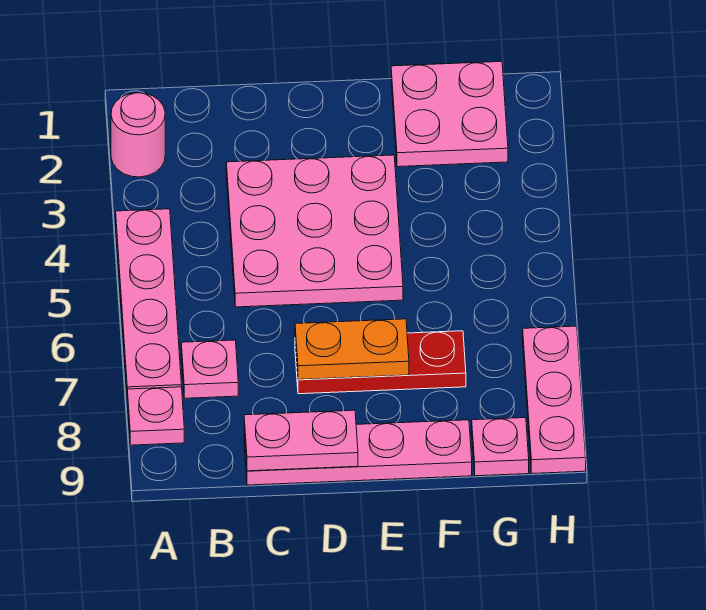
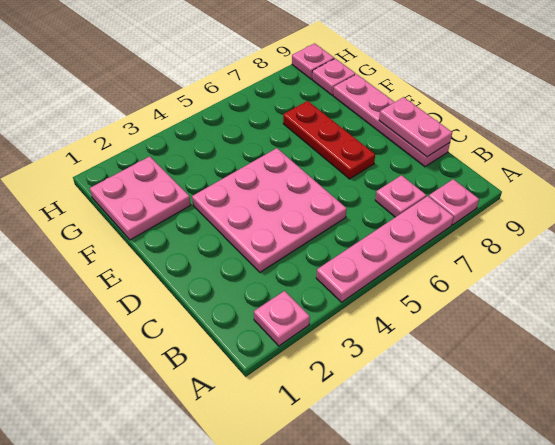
pink 1x1 round brick [111,93,165,177] -> pink 1x1 plate [254,291,310,346]
orange 1x2 plate [295,319,409,380] -> none
pink 1x3 plate [523,326,586,474] -> pink 1x1 plate [292,43,334,79]

